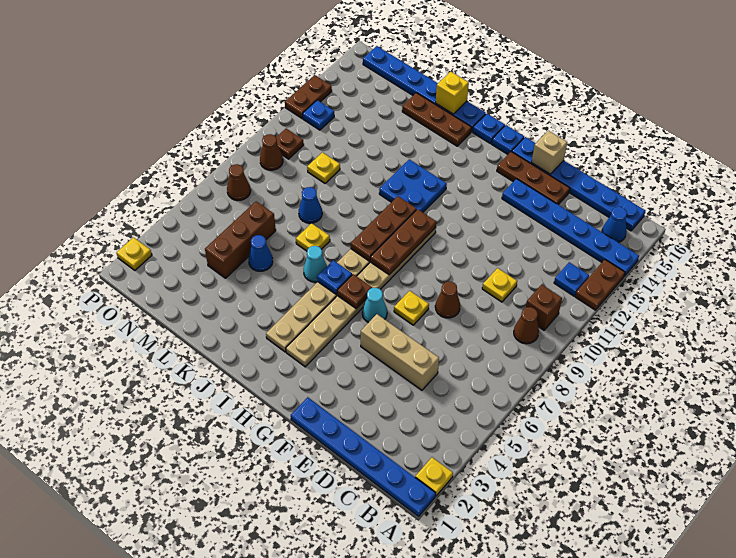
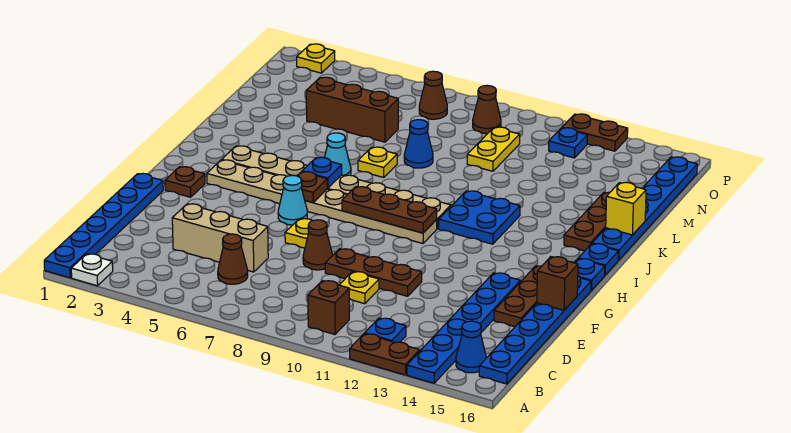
yellow 1x1 plate [415,457,453,496] -> white 1x1 plate [71,254,113,286]
brown 1x1 cone [514,307,539,344] -> brown 1x1 cone moved to [218,234,248,284]
tan 1x3 brick [361,314,439,390] -> tan 1x3 brick turned to [172,204,268,272]
tan 1x1 brick [532,131,567,174] -> brown 1x1 brick [537,257,578,310]
brown 1x3 plate [351,196,416,261] -> brown 1x3 plate moved to [325,249,422,296]
blue 1x1 cone [248,235,273,271] -> none
yellow 1x1 plate [307,152,340,183] -> yellow 1x2 plate [467,127,520,171]
brown 1x1 plate [276,129,304,159] -> brown 1x1 plate moved to [165,167,205,197]

